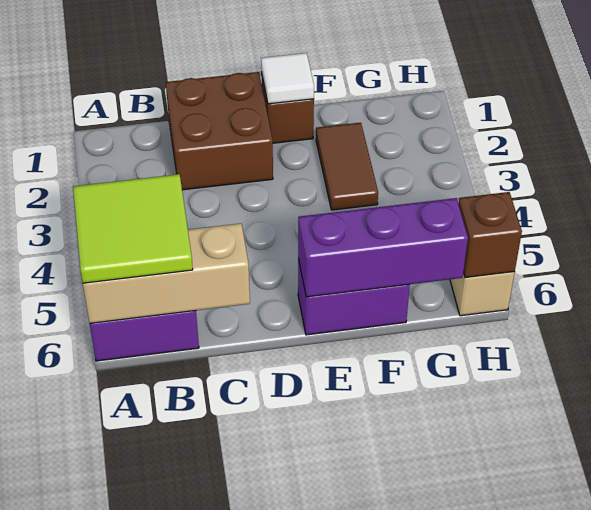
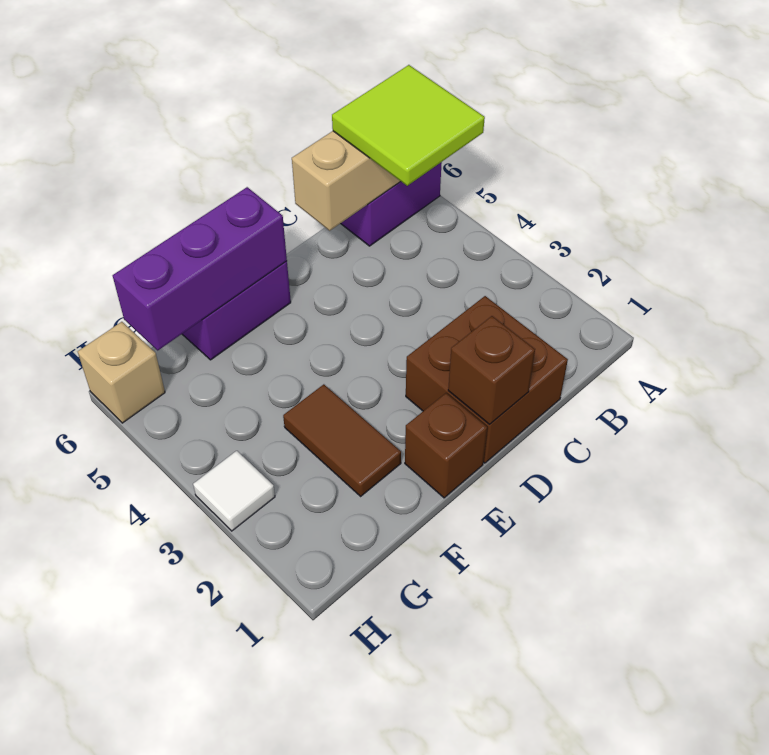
white 1x1 tile [261,53,314,104] -> white 1x1 tile moved to [193,451,275,531]
brown 1x1 brick [458,192,522,278] -> brown 1x1 brick moved to [448,316,535,425]

